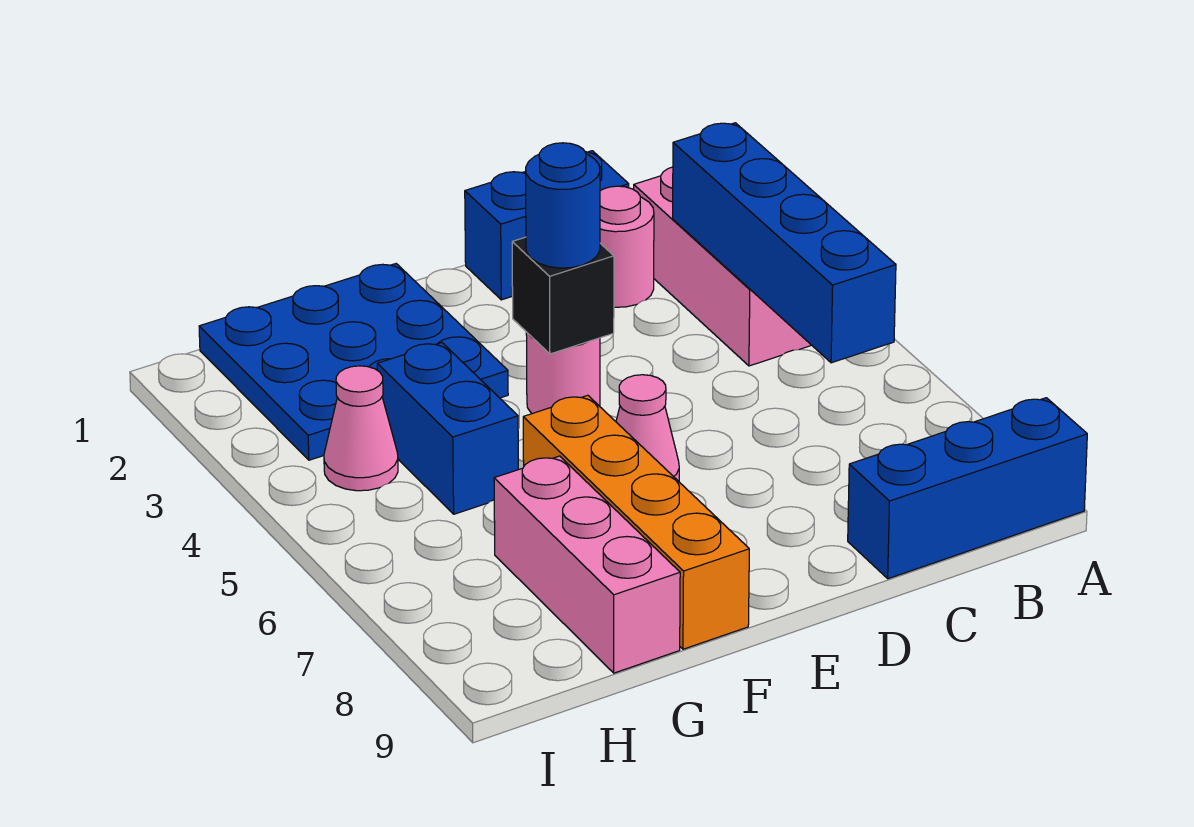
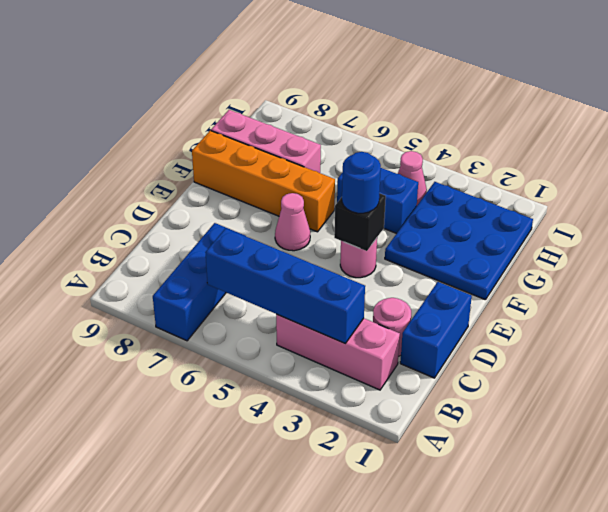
blue 1x3 brick [848,398,1087,579] -> blue 1x3 brick moved to [153,223,245,341]

